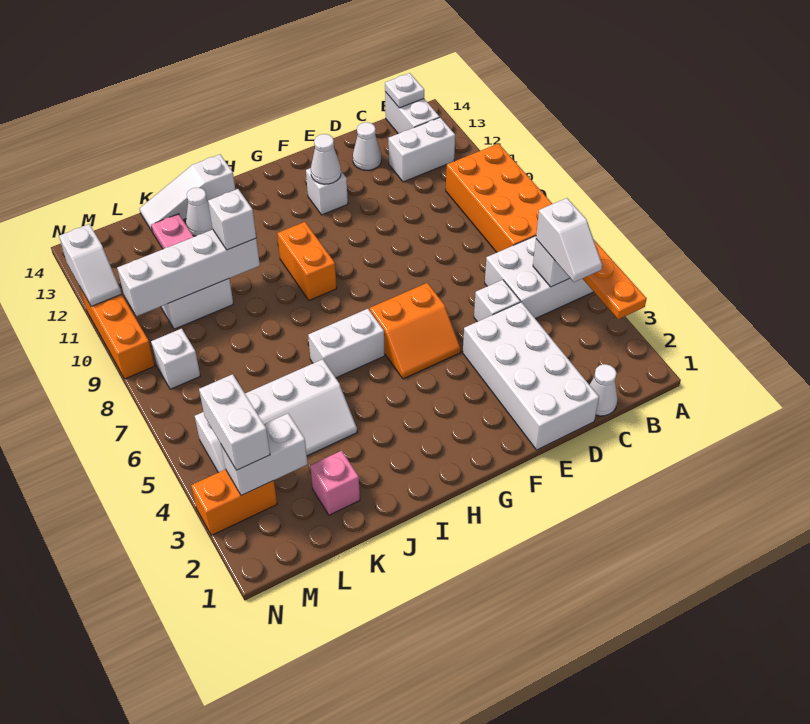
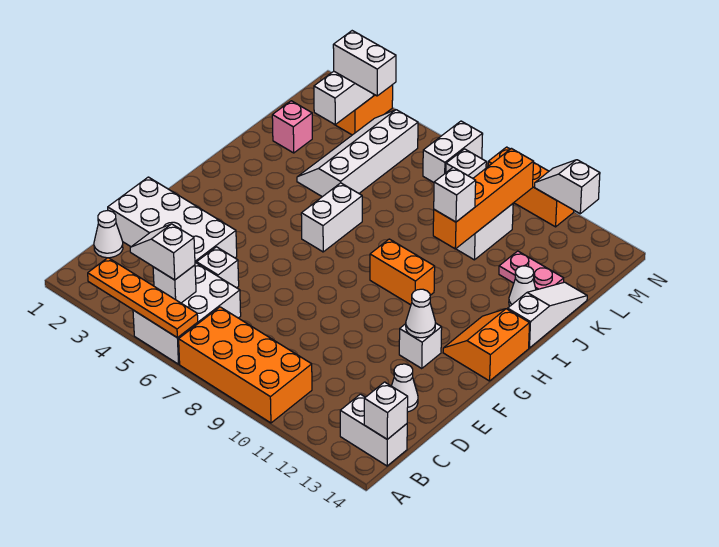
white 1x2 brick [388,118,455,182] -> white 1x2 brick moved to [423,121,483,182]
white 1x1 plate [385,73,424,108] -> white 1x1 brick [364,382,408,439]
orange 2x2 slope [370,283,461,379] -> orange 2x2 slope moved to [443,309,530,381]
white 1x4 brick [117,230,260,316] -> orange 1x4 brick [433,148,534,249]

